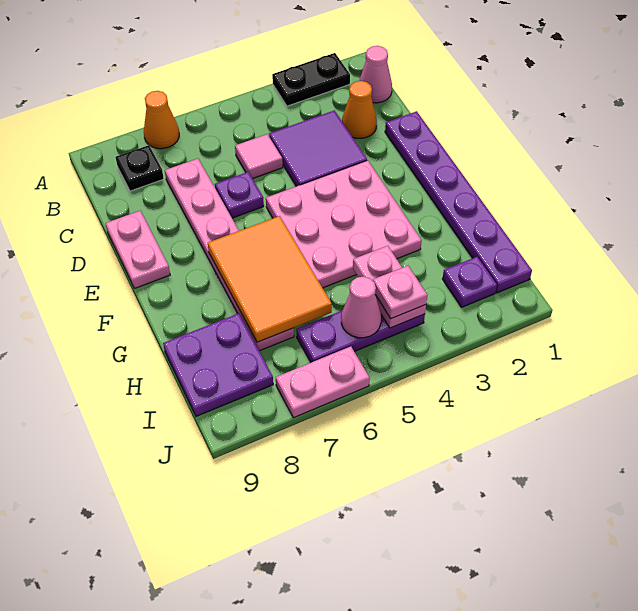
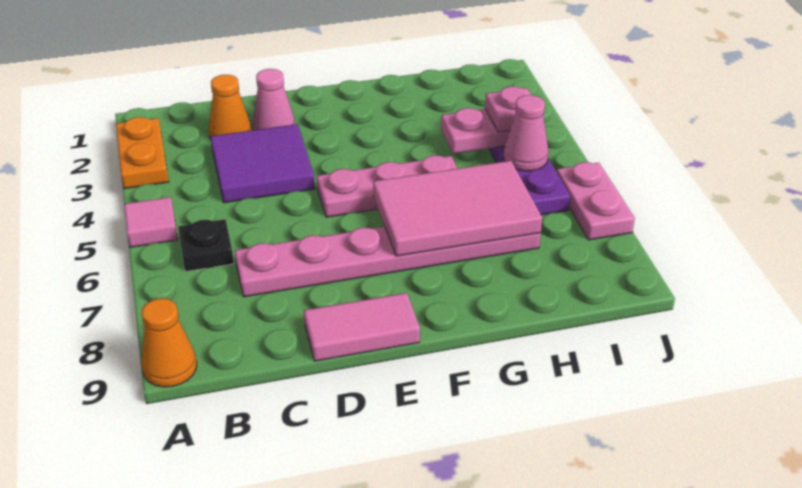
black 1x2 plate [272,53,350,106] -> orange 1x2 plate [116,117,169,189]
orange 1x1 cone [144,91,179,149] -> orange 1x1 cone moved to [141,298,197,387]
pink 1x1 cone [359,46,392,103] -> pink 1x1 cone moved to [253,69,295,130]
black 1x1 plate [116,145,164,191] -> black 1x1 plate moved to [178,219,234,272]
pink 1x1 tile [235,134,283,179] -> pink 1x1 tile moved to [124,197,178,248]
purple 1x6 plate [385,111,532,293] -> none
purple 1x1 plate [215,172,264,218] -> none
pink 1x2 plate [105,211,170,288] -> pink 1x2 tile [304,293,420,361]
pink 3x3 plate [266,160,422,288] -> pink 1x3 plate [317,155,457,217]
orange 2x3 tile [208,216,332,342] -> pink 2x3 tile [373,161,542,256]
purple 2x2 plate [163,314,273,416] -> none
purple 1x1 plate [443,257,497,307] -> none

